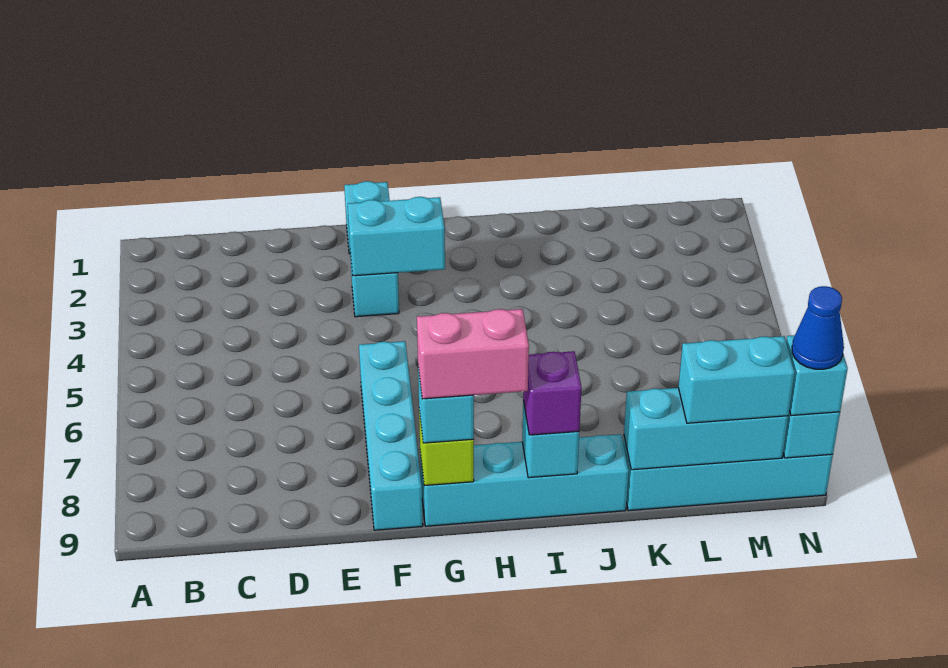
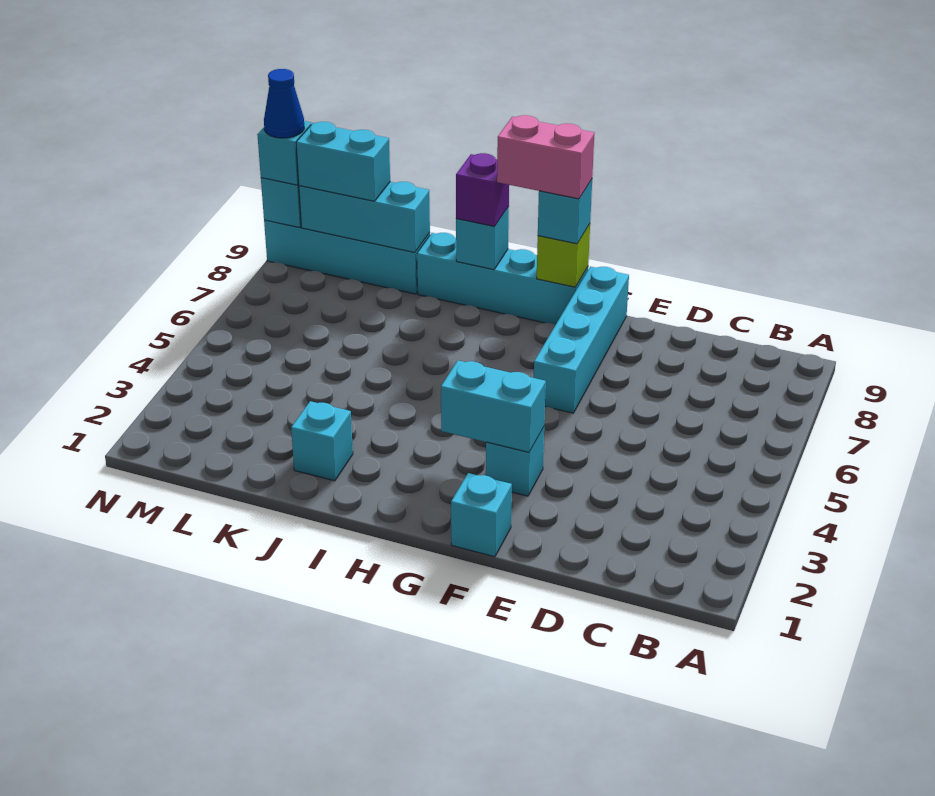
none -> cyan 1x1 brick [291,401,353,481]

